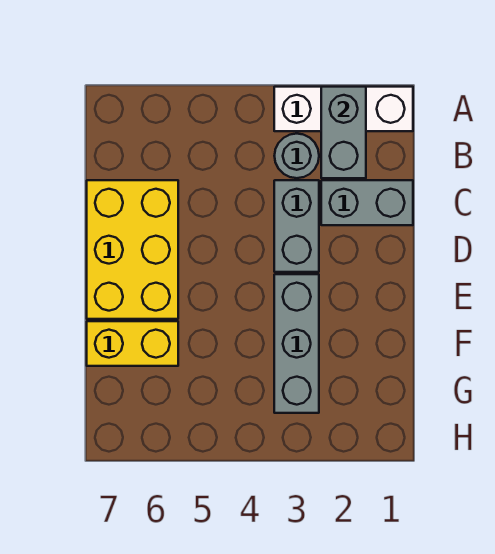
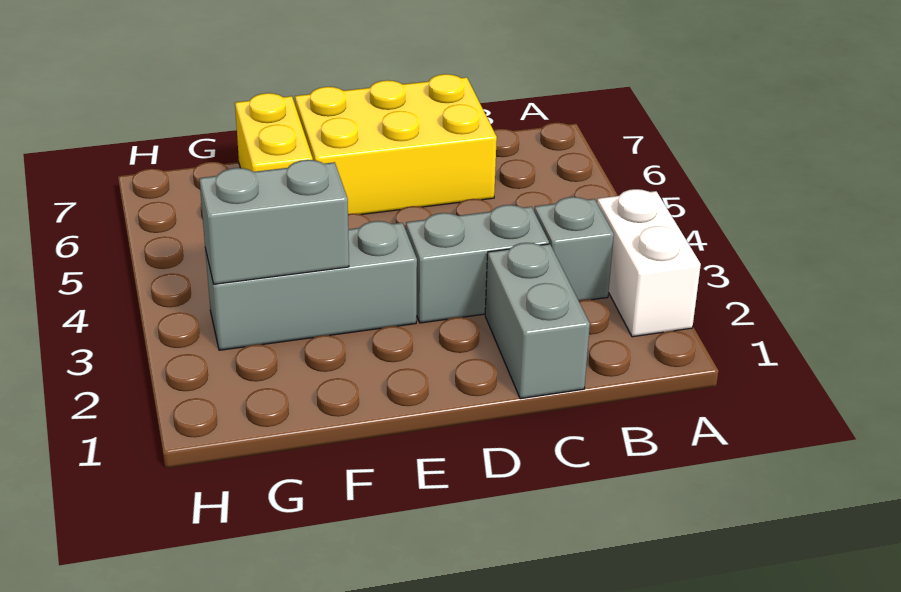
white 1x3 brick [274,87,413,131] -> white 1x2 brick [597,189,701,337]
grey 1x2 brick [321,87,366,178] -> grey 1x2 brick moved to [199,160,349,284]
grey 1x1 round brick [274,134,319,178] -> grey 1x1 brick [534,197,614,301]

